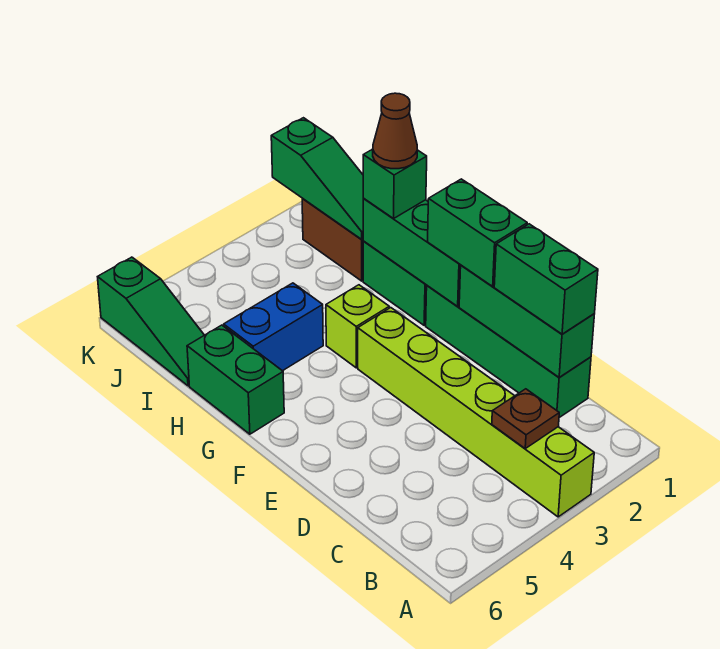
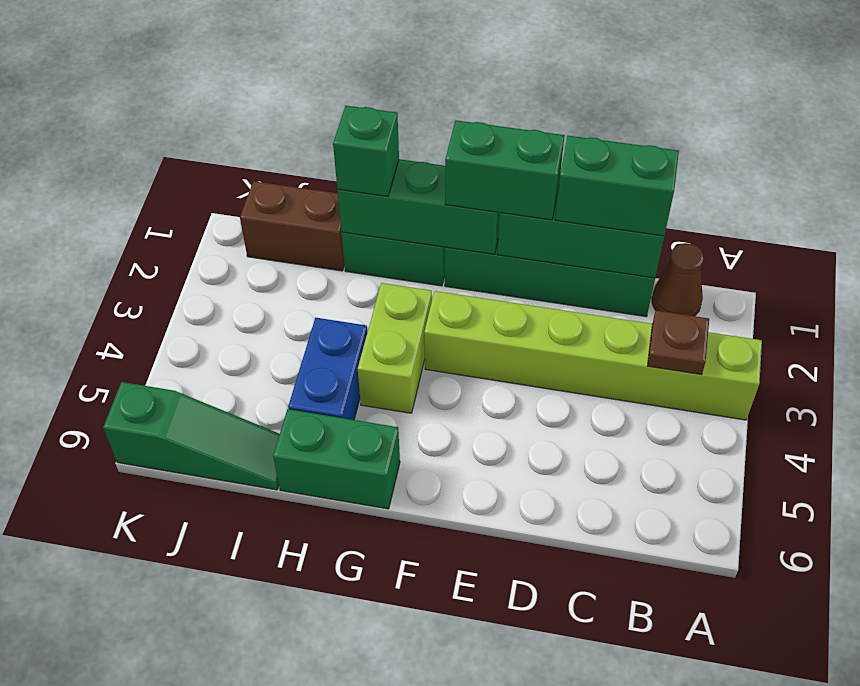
lime 1x1 brick [326,285,389,368] -> lime 1x2 brick [358,283,432,413]
brown 1x1 cone [373,93,417,169] -> brown 1x1 cone moved to [652,243,704,316]
green 1x3 slope [271,118,364,239] -> none

